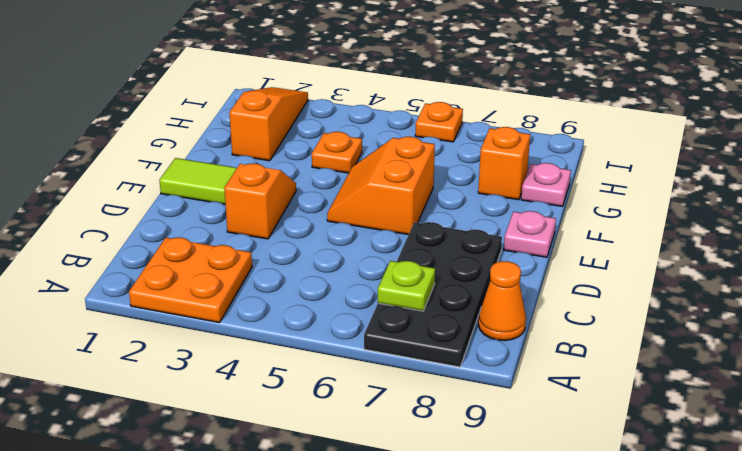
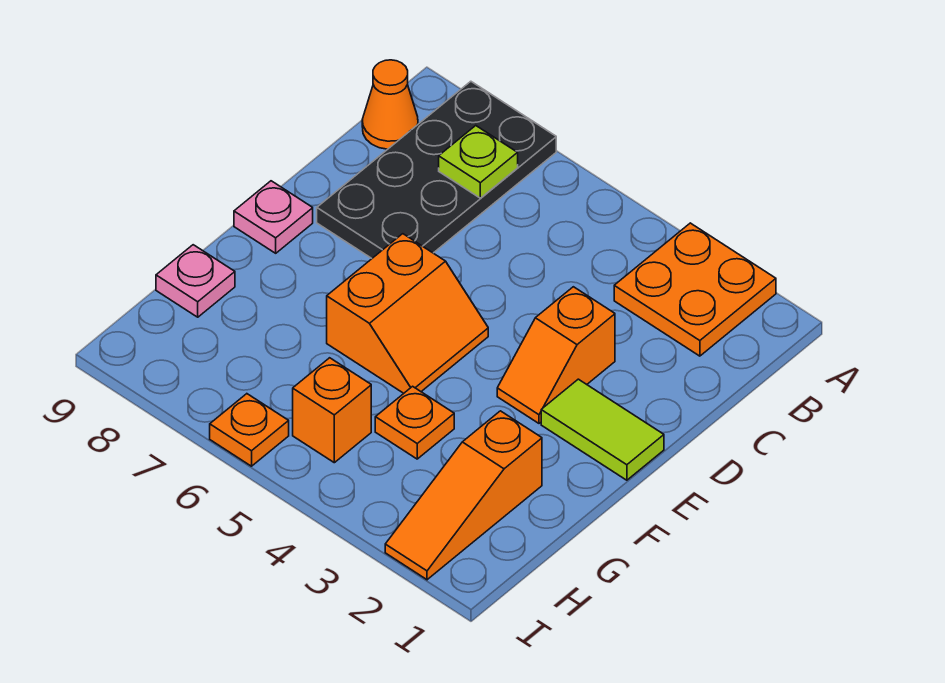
orange 1x1 brick [478,127,530,200] -> orange 1x1 brick moved to [293,358,371,463]

